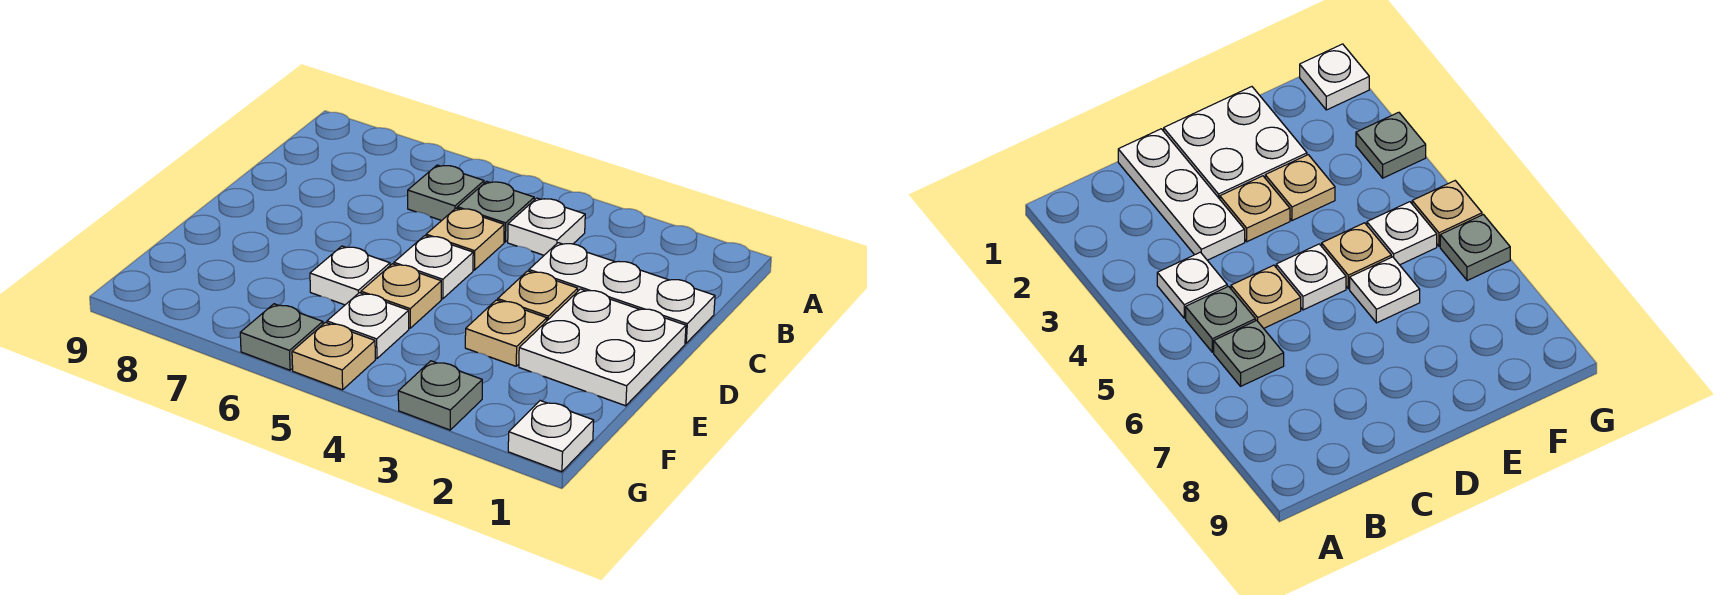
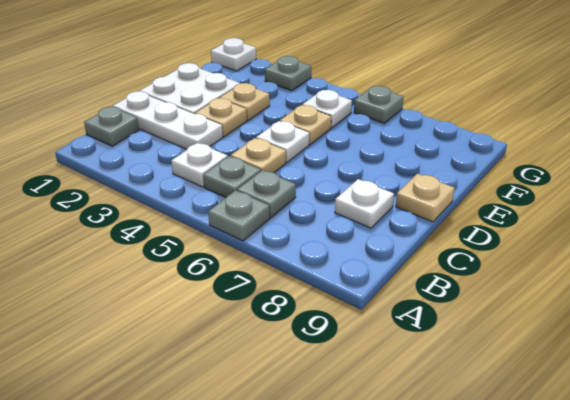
none -> grey 1x1 plate [208,190,270,241]
none -> grey 1x1 plate [84,107,139,146]
white 1x1 plate [310,246,390,305] -> white 1x1 plate moved to [335,179,394,228]
tan 1x1 plate [292,323,375,390] -> tan 1x1 plate moved to [396,174,455,222]

